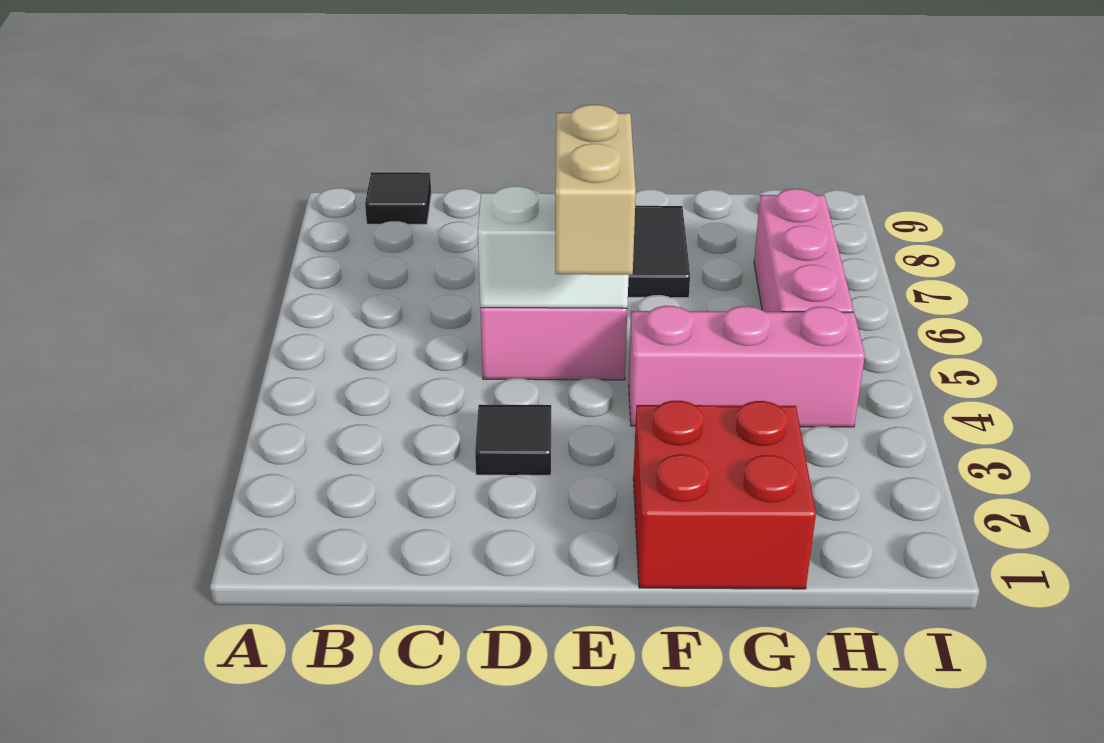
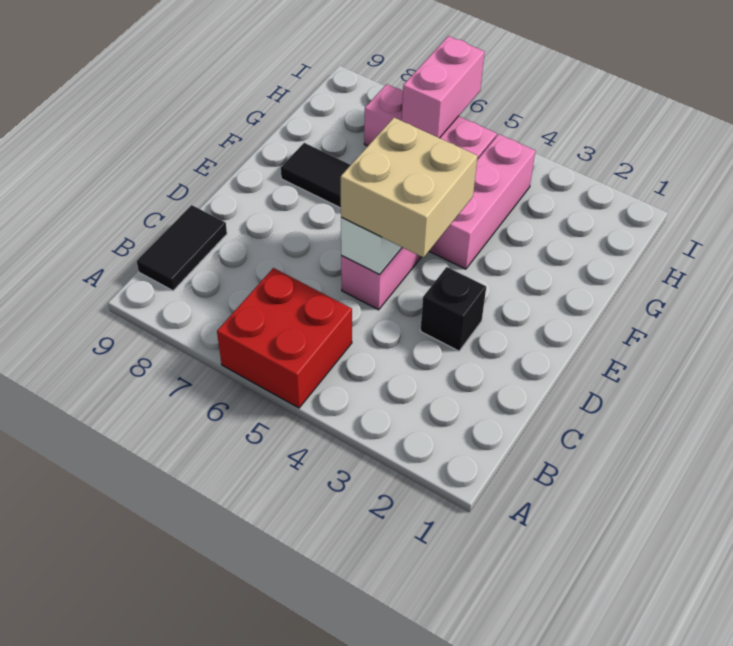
black 1x1 tile [365,172,431,224] -> black 1x2 tile [137,205,227,291]
black 1x1 tile [475,405,551,475] -> black 1x1 brick [420,267,486,351]
tan 1x2 brick [555,105,636,275] -> tan 2x2 brick [341,118,478,258]
red 2x2 brick [633,401,816,589] -> red 2x2 brick moved to [217,268,352,408]
none -> pink 1x2 brick [402,36,485,138]

